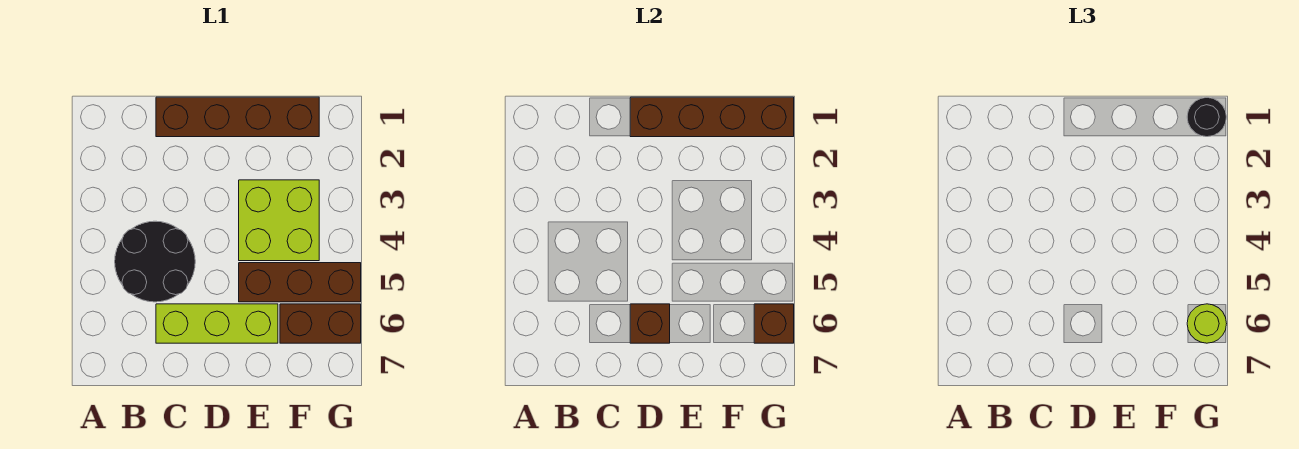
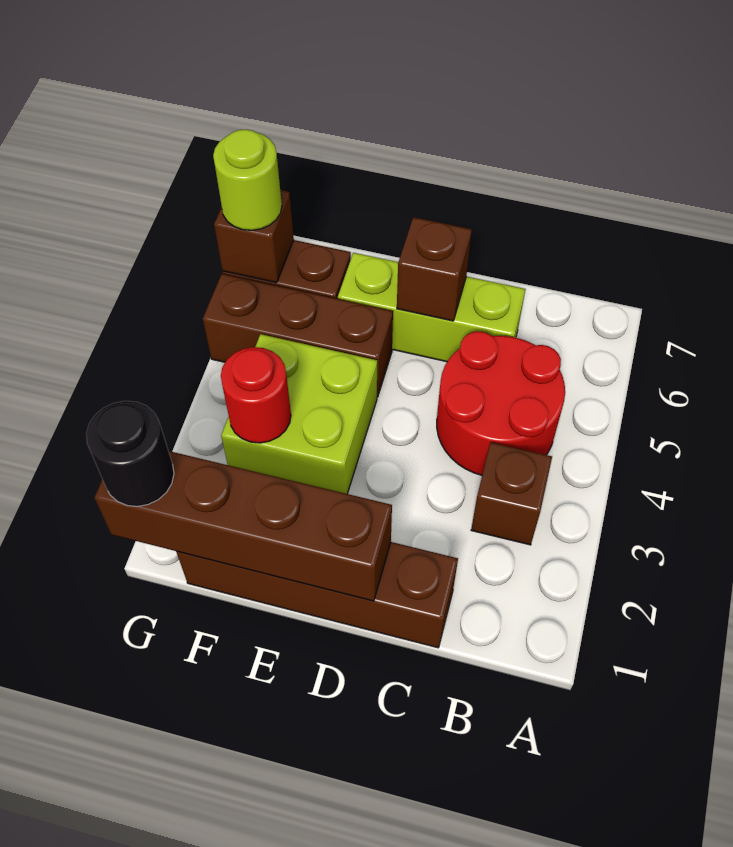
none -> brown 1x1 brick [471,442,552,545]
black 2x2 round brick [115,221,195,302] -> red 2x2 round brick [437,331,565,475]
none -> red 1x1 round brick [221,347,291,443]

